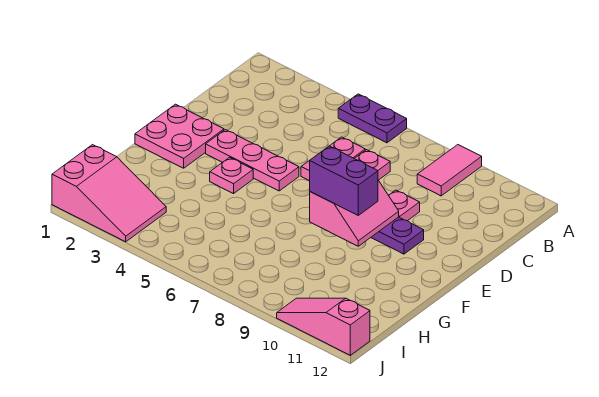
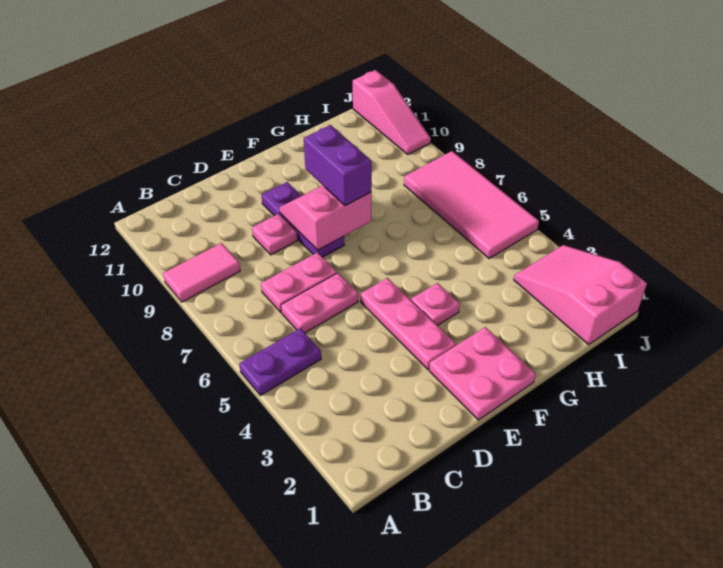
purple 1x2 plate [338,94,407,143] -> purple 1x2 plate turned to [239,328,321,396]
none -> pink 2x4 tile [404,151,539,259]

